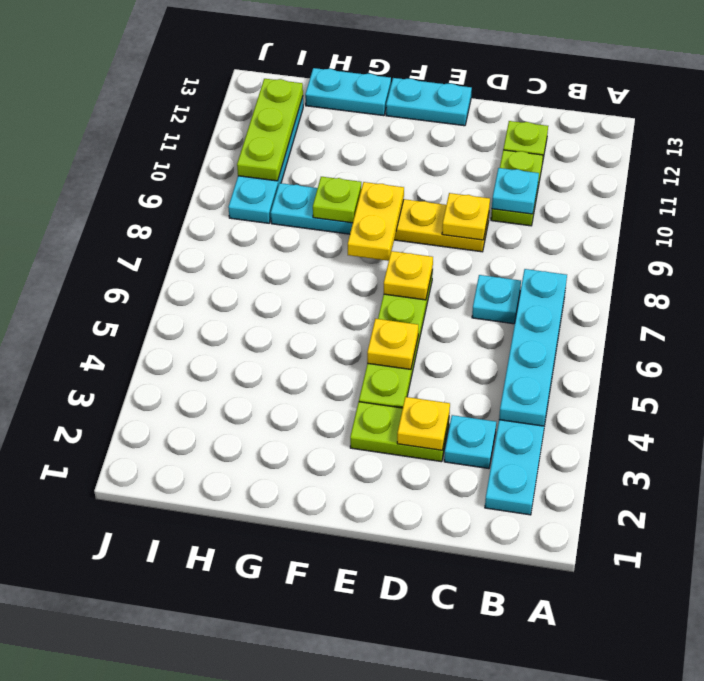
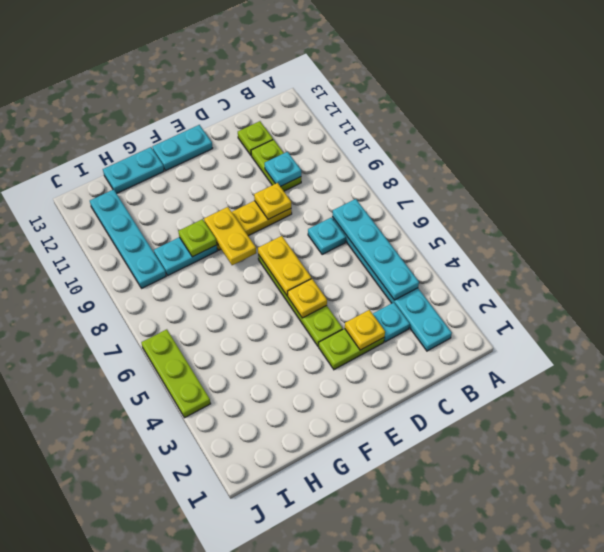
yellow 1x1 plate [384,251,433,300] -> yellow 1x2 plate [258,236,311,296]
lime 1x3 plate [237,79,303,181] -> lime 1x3 plate moved to [141,329,211,418]

